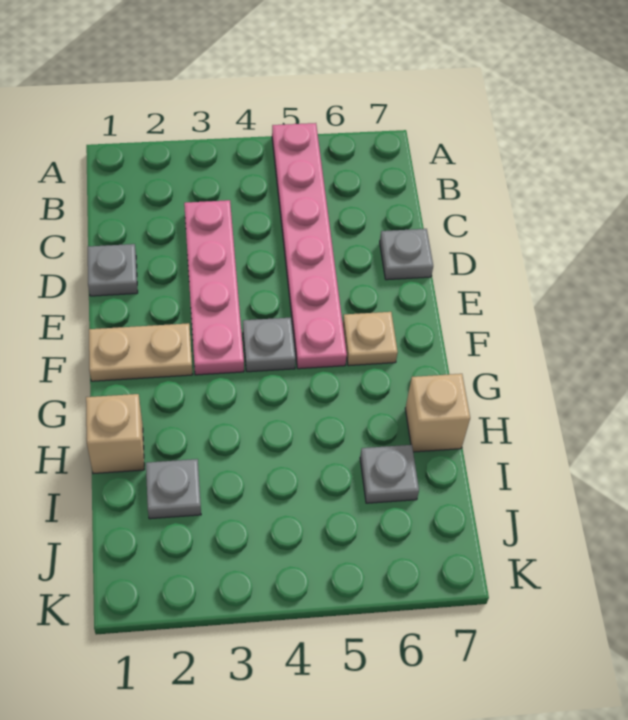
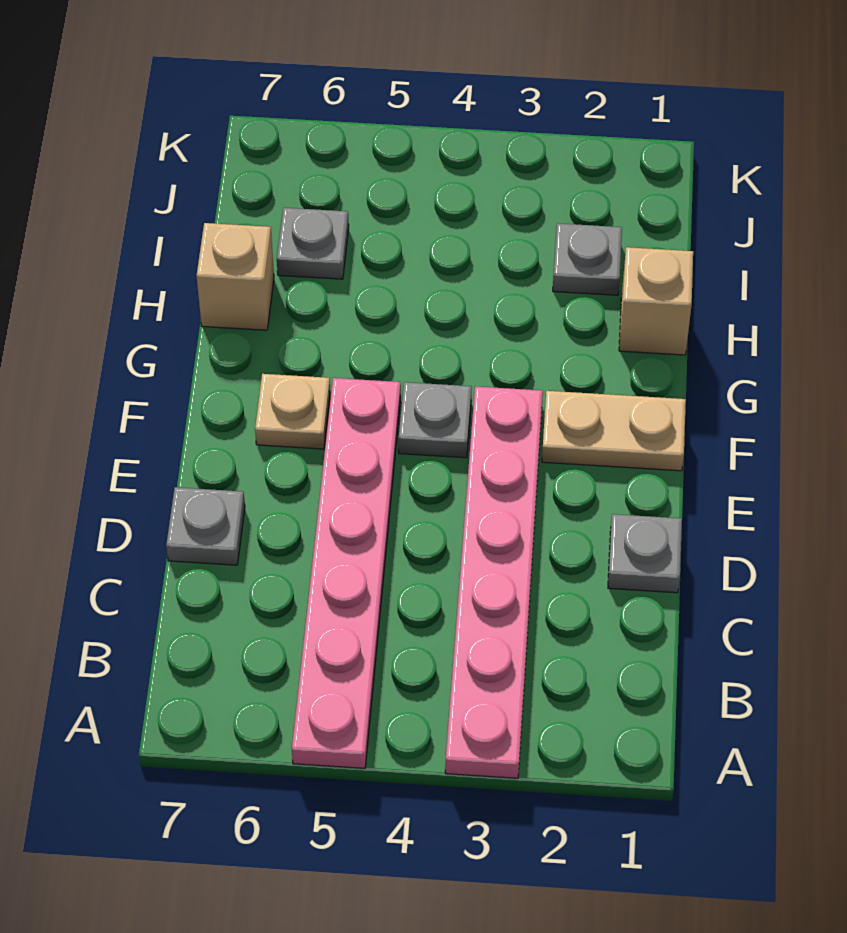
pink 1x4 plate [184,200,244,375] -> pink 1x6 plate [445,386,543,778]

